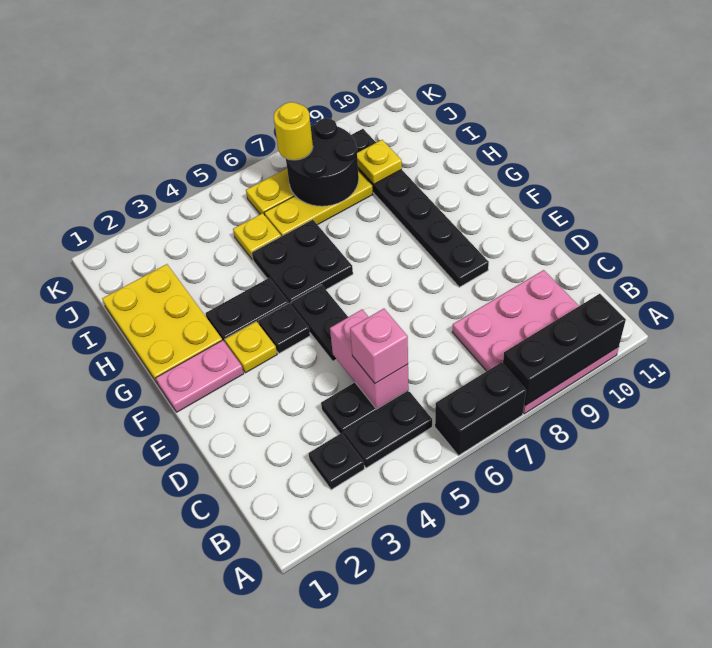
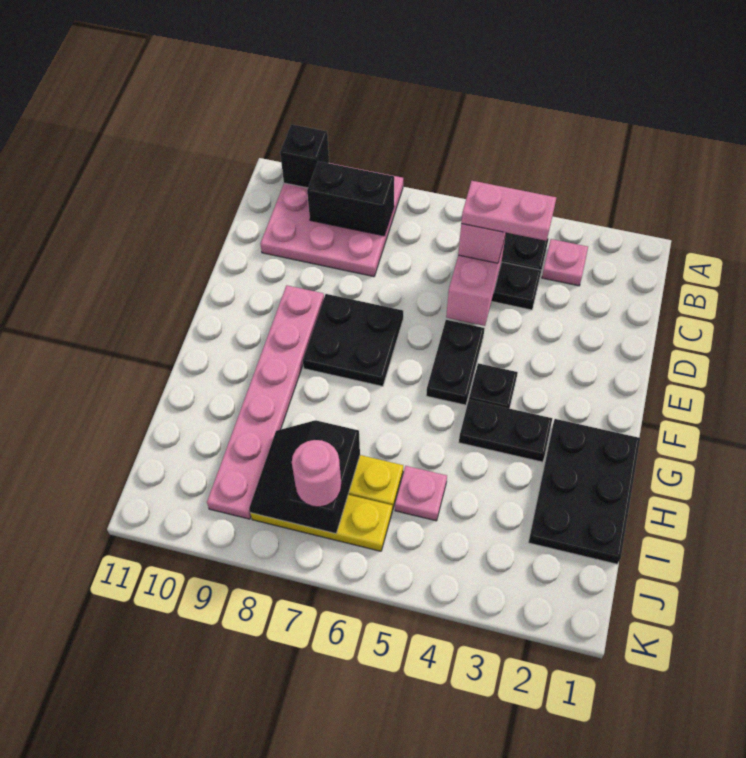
black 1x2 brick [435,362,526,456] -> black 1x2 brick moved to [307,161,394,236]
black 1x3 brick [503,294,626,406] -> black 1x1 brick [280,124,329,188]
black 1x1 plate [309,433,364,490] -> pink 1x1 plate [542,239,588,286]
black 1x6 plate [351,129,489,287] -> pink 1x6 plate [207,285,324,519]
pink 1x2 plate [156,340,244,412] -> pink 1x2 plate moved to [461,181,556,241]
yellow 1x1 plate [225,321,277,373] -> none
yellow 2x3 plate [102,264,222,384] -> black 2x3 plate [528,419,640,564]
black 2x2 plate [252,220,353,304] -> black 2x2 plate moved to [303,294,403,386]
yellow 1x1 plate [233,213,281,260] -> pink 1x1 plate [395,466,447,521]
black 2x2 round brick [286,118,359,206] -> black 2x2 slope [249,420,360,534]
yellow 1x1 plate [357,140,402,184] -> none
yellow 1x1 round brick [274,102,313,160] -> pink 1x1 round brick [292,440,341,507]

